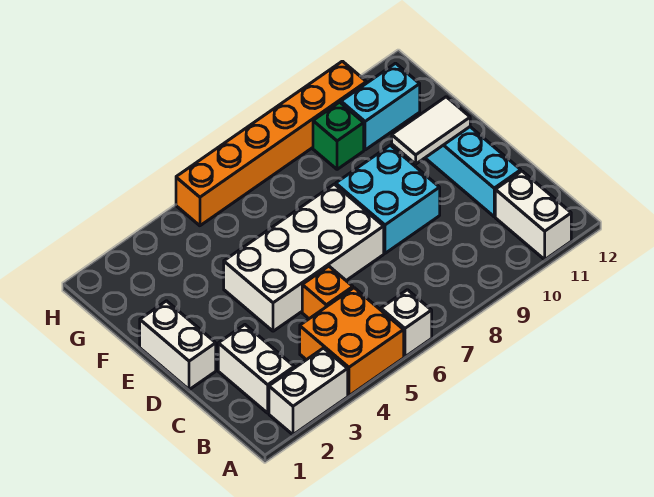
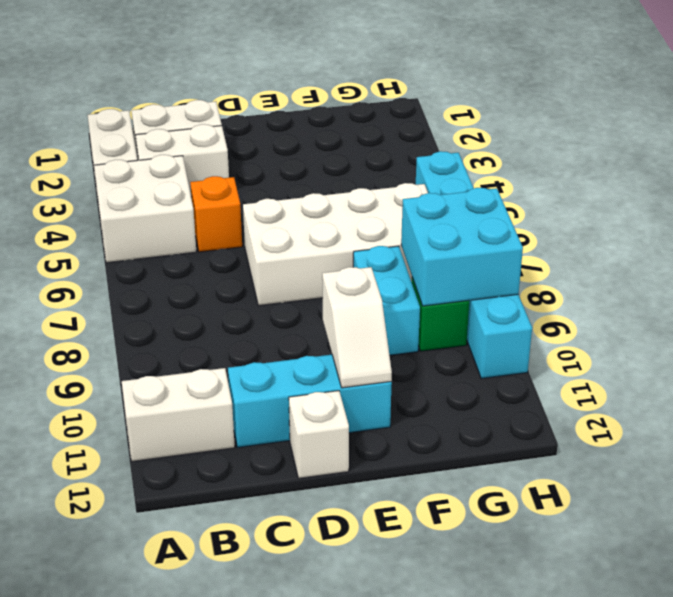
orange 2x2 brick [300,288,404,396] -> white 2x2 brick [94,155,196,263]
white 1x1 brick [381,290,432,357] -> white 1x1 brick moved to [289,391,349,478]
white 1x2 brick [140,301,216,390] -> white 1x2 brick moved to [136,124,229,194]
white 2x4 brick [224,184,384,331] -> white 2x4 brick turned to [243,183,428,306]
cyan 2x2 brick [336,145,440,253] -> cyan 2x2 brick moved to [401,188,523,306]
white 1x2 tile [392,97,470,164] -> white 1x2 slope [322,267,392,388]
cyan 1x2 brick [341,63,420,150] -> cyan 1x2 brick moved to [353,246,420,355]
orange 1x6 brick [176,61,366,226] -> cyan 1x6 brick [416,151,532,379]

